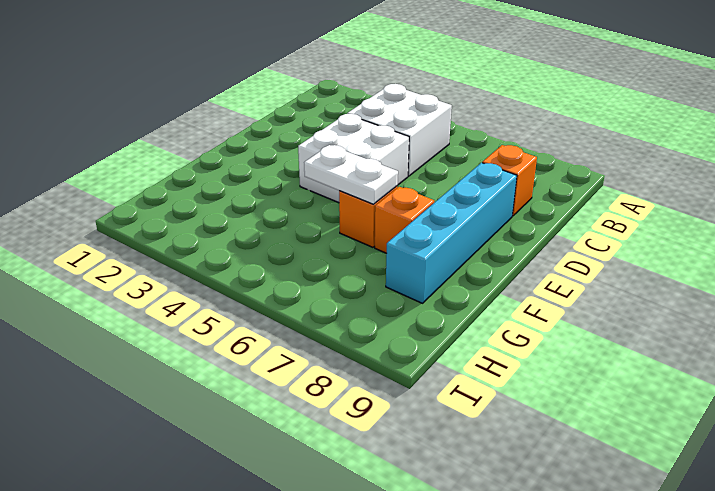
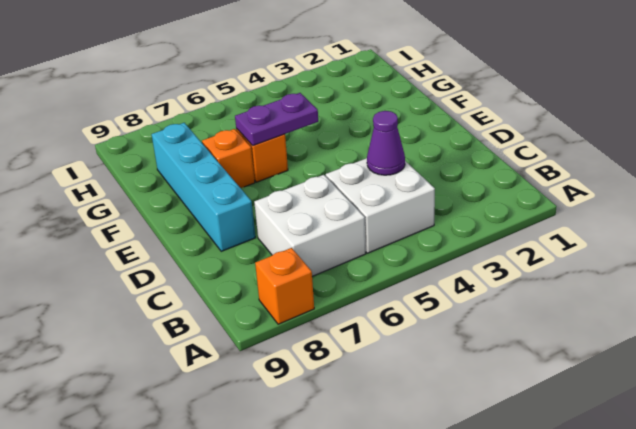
none -> purple 1x1 cone [367,111,405,175]
orange 1x1 brick [482,145,537,216] -> orange 1x1 brick moved to [255,248,314,324]
white 2x2 brick [298,114,409,203] -> white 2x2 brick moved to [254,175,366,276]
white 1x2 plate [304,145,398,204] -> purple 1x2 plate [235,93,318,146]

